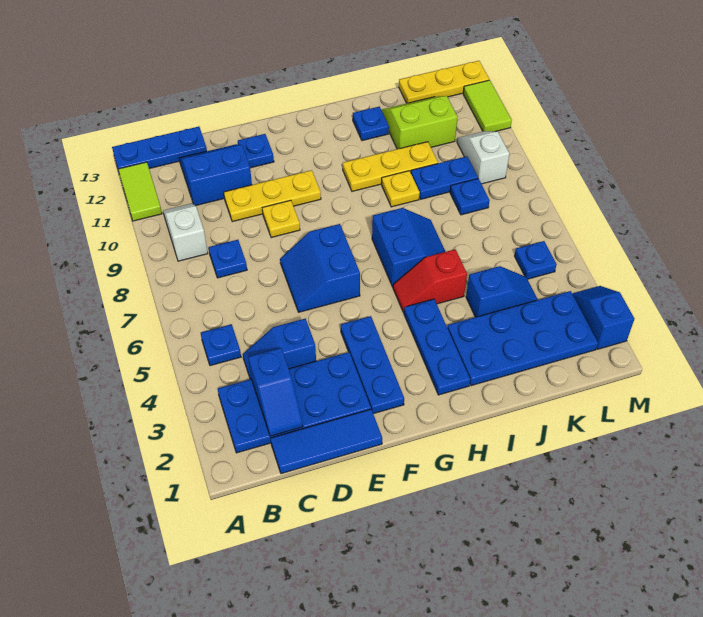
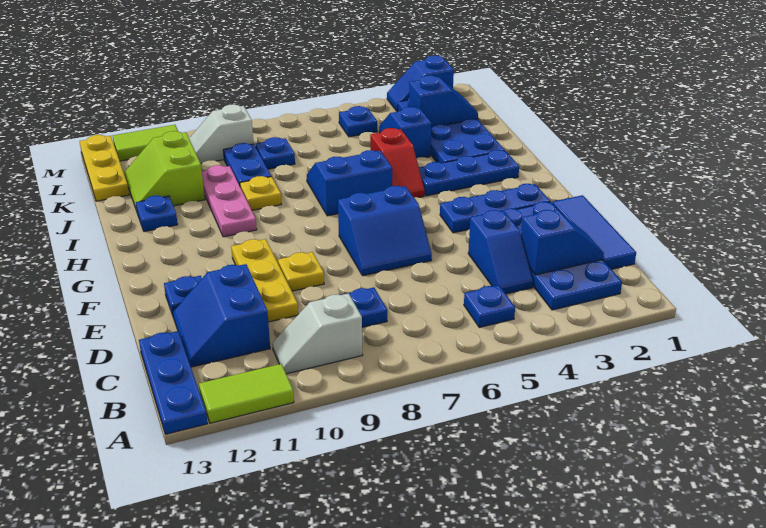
yellow 1x3 plate [343,142,438,191] -> pink 1x3 plate [202,165,257,237]
none -> blue 1x2 slope [409,75,478,128]

